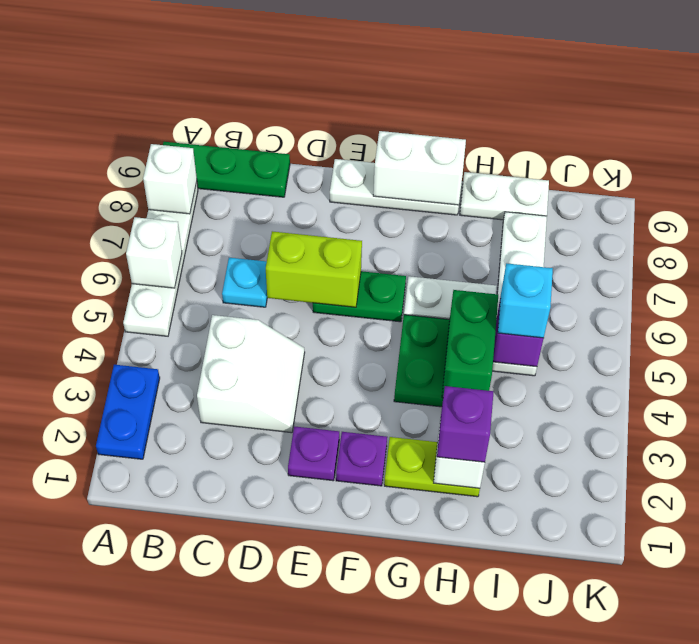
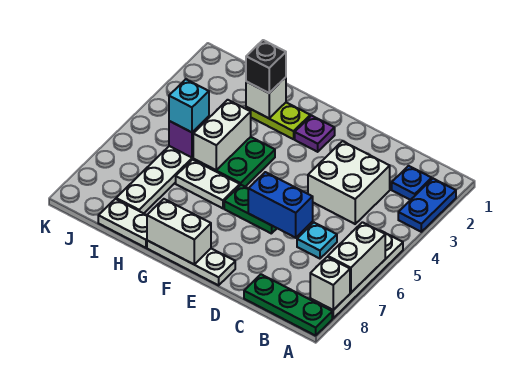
white 1x1 brick [126,217,182,288] -> white 1x2 brick [328,222,385,293]
none -> blue 1x1 plate [392,166,432,200]
white 2x2 slope [197,315,305,433] -> white 2x2 brick [308,141,390,224]
lime 1x2 brick [266,231,362,307] -> blue 1x2 brick [248,172,313,238]
purple 1x1 plate [288,426,339,481] -> none
purple 1x1 brick [437,386,493,462] -> black 1x1 brick [246,40,286,93]
green 1x2 brick [442,290,498,398] -> white 1x2 brick [193,100,251,170]

